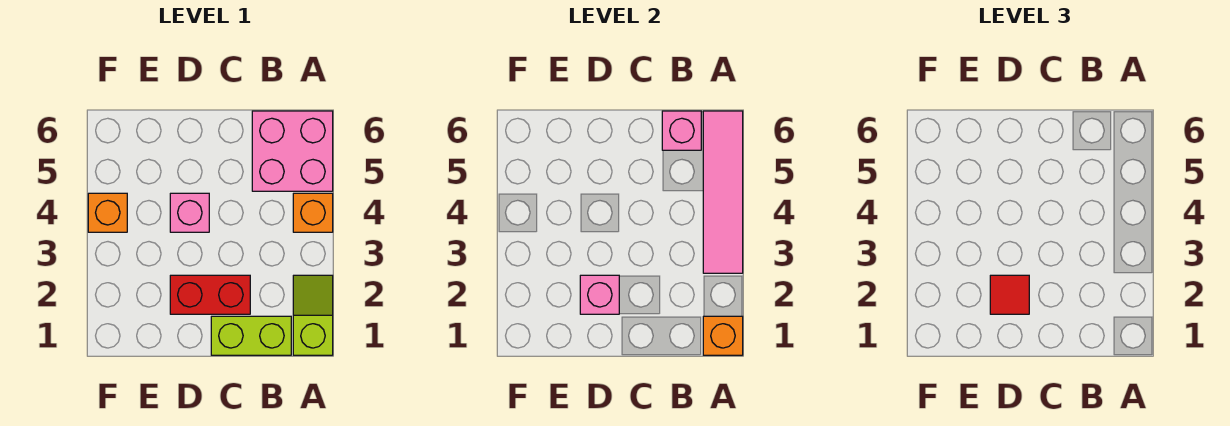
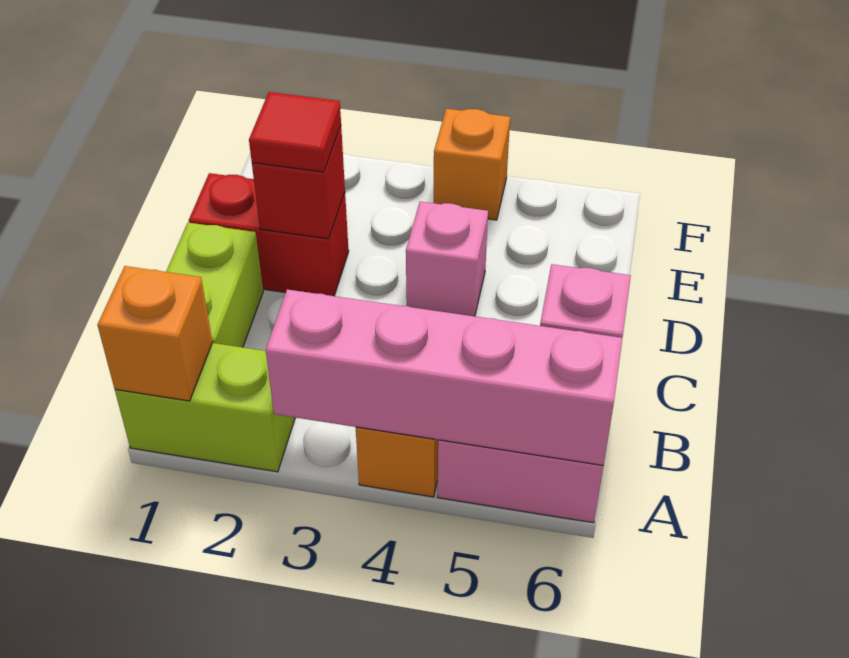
lime 1x2 slope [293,275,333,355] -> lime 1x2 brick [115,343,295,472]
pink 1x4 tile [703,111,743,273] -> pink 1x4 brick [266,289,622,466]
red 1x2 brick [170,275,250,314] -> red 1x2 brick turned to [189,173,349,296]
pink 1x1 brick [580,275,619,314] -> red 1x1 brick [252,126,345,239]

